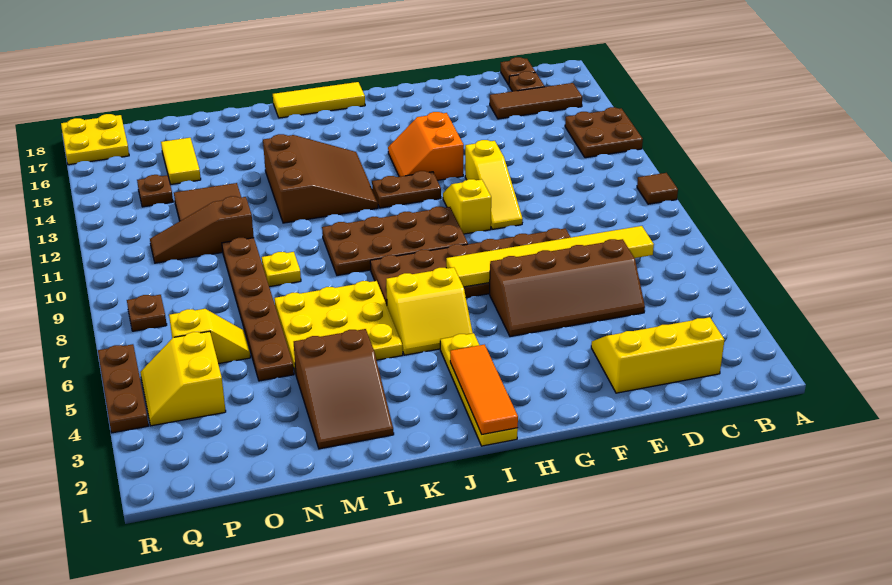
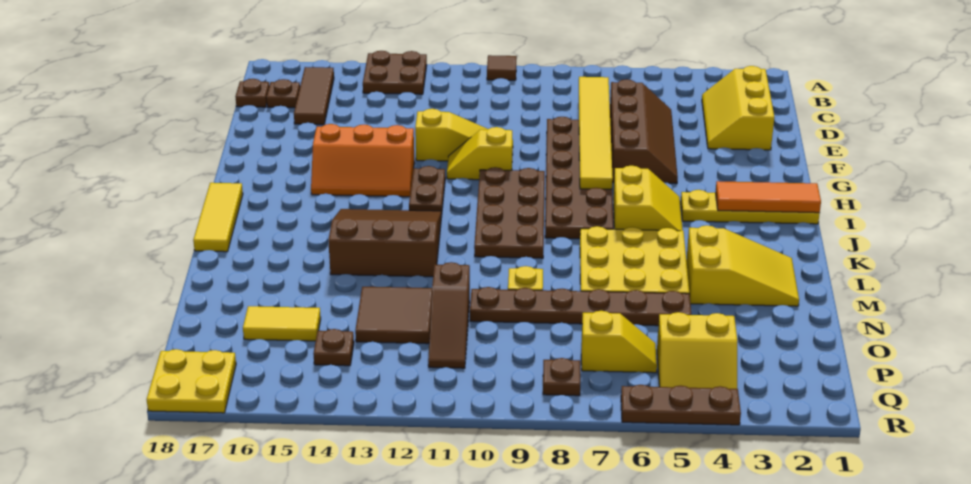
orange 2x2 slope [388,112,464,180] -> orange 2x3 slope [311,124,414,197]
brown 2x3 slope [294,329,394,449] -> yellow 2x3 slope [686,225,799,306]
yellow 1x2 slope [169,309,250,364] -> yellow 1x2 slope turned to [581,311,657,373]

